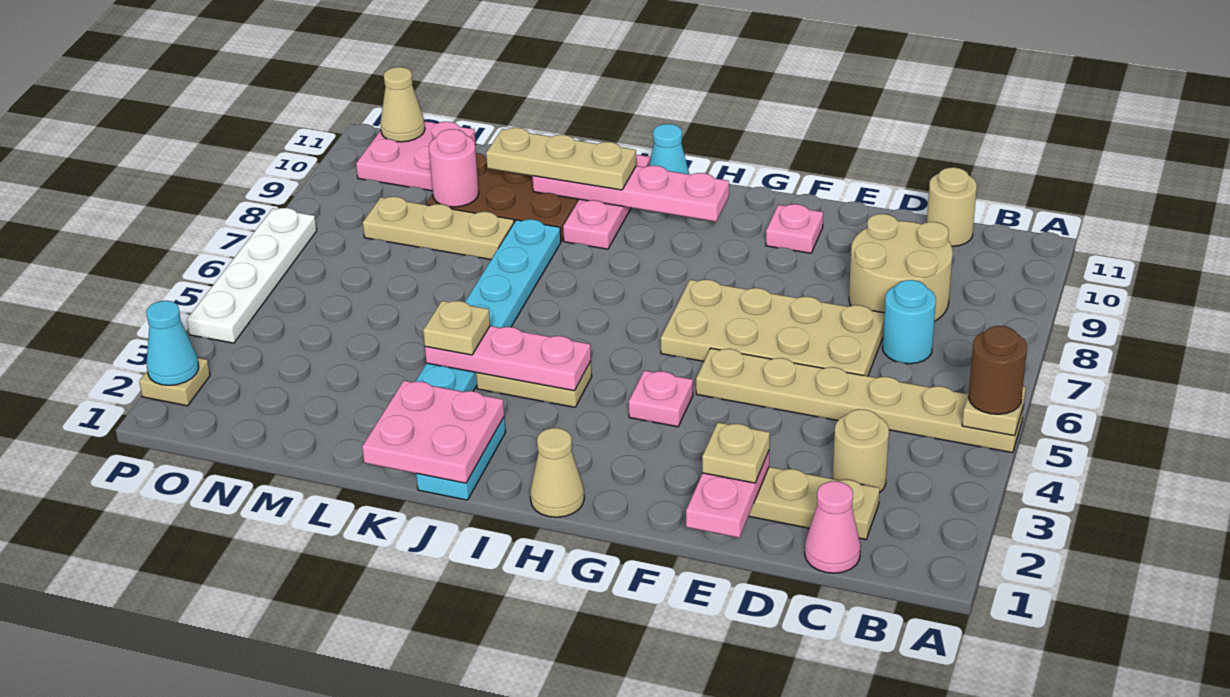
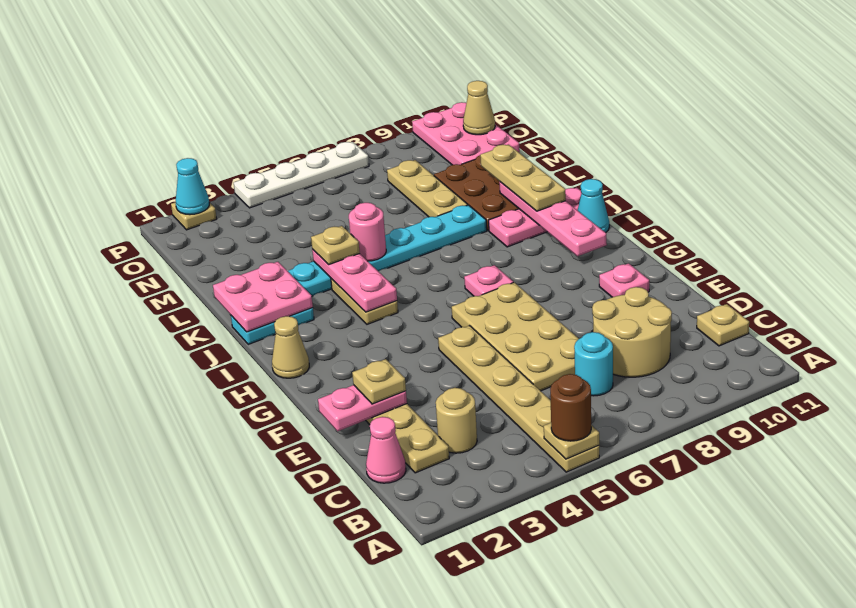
tan 1x1 round brick [927,167,977,246] -> tan 1x1 plate [697,304,749,346]
pink 1x1 plate [629,371,693,427] -> pink 1x1 plate moved to [464,265,513,296]
pink 1x1 round brick [429,129,479,207] -> pink 1x1 round brick moved to [349,203,386,261]
pink 2x2 plate [356,121,476,191] -> pink 2x3 plate [412,102,520,165]

